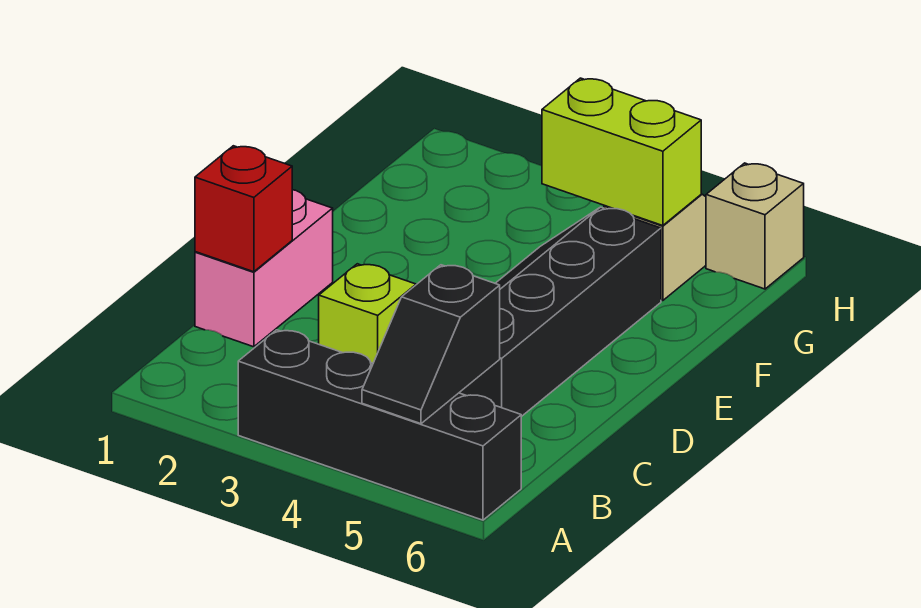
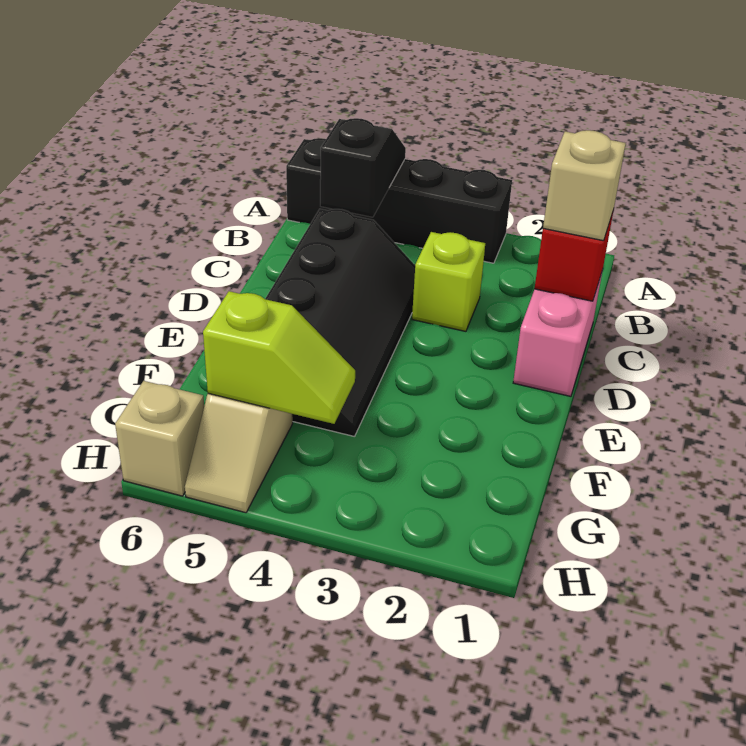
none -> tan 1x1 brick [543,130,626,241]
lime 1x2 brick [542,78,701,226] -> lime 1x2 slope [203,291,355,424]

